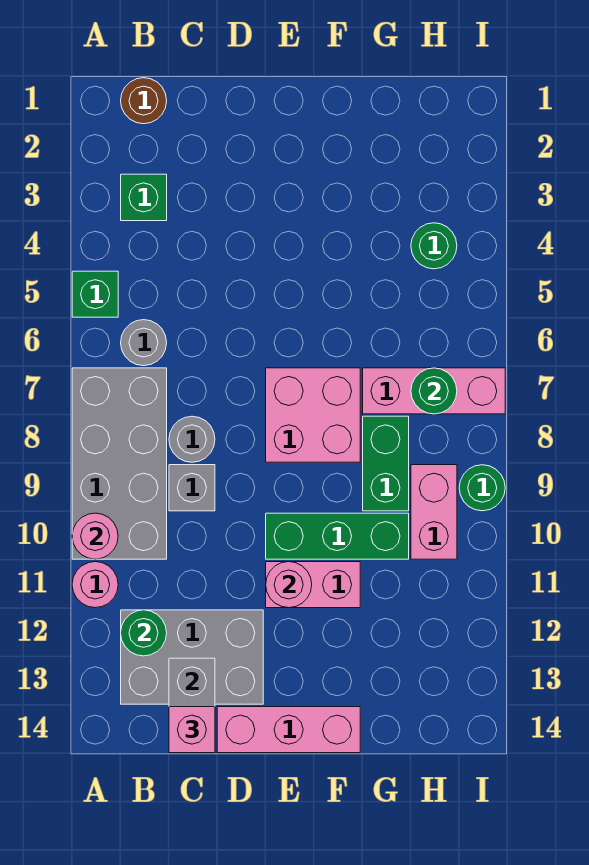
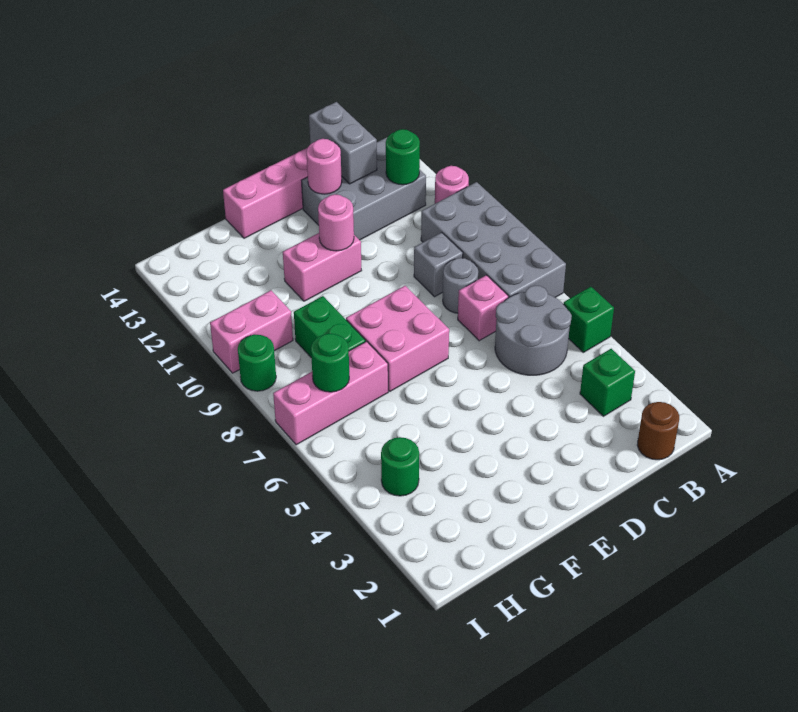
pink 1x1 round brick [72,513,118,559] -> pink 1x1 round brick moved to [307,139,342,194]
grey 1x1 round brick [121,320,167,366] -> grey 2x2 round brick [495,285,572,375]
pink 1x1 brick [169,707,215,753] -> pink 1x1 brick moved to [458,275,509,341]
green 1x3 brick [266,513,409,559] -> none
pink 1x2 brick [411,465,457,559] -> pink 1x2 brick turned to [210,290,293,373]

